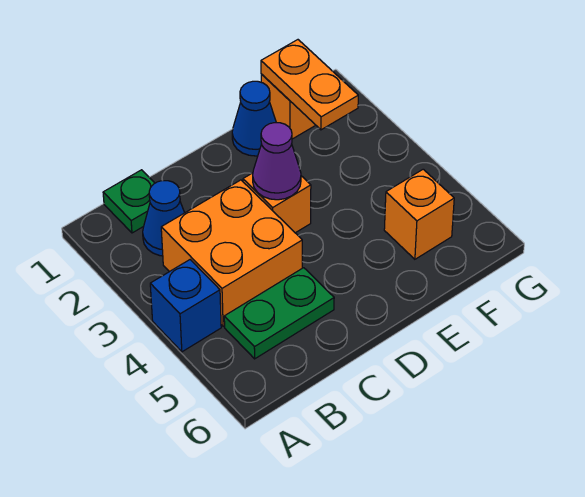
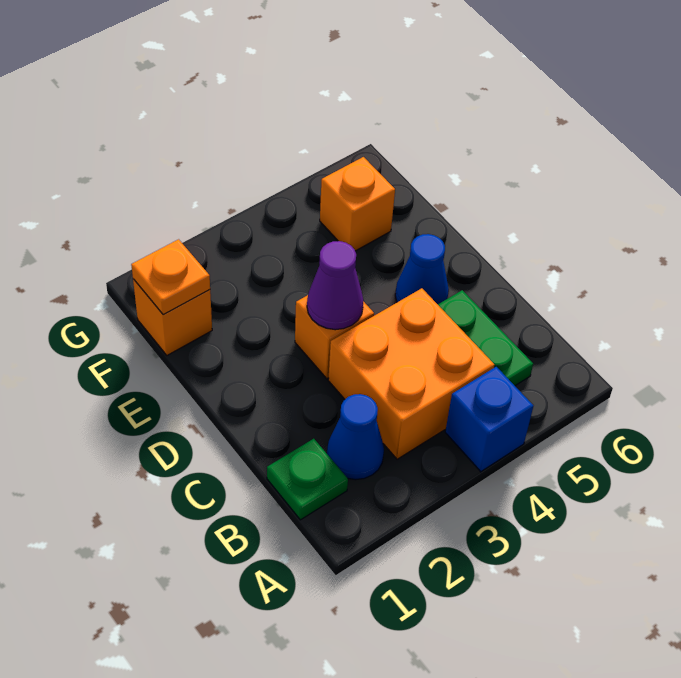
blue 1x1 cone [232,81,276,156] -> blue 1x1 cone moved to [395,234,449,304]
orange 1x2 plate [261,40,358,130] -> orange 1x1 plate [131,239,210,315]

